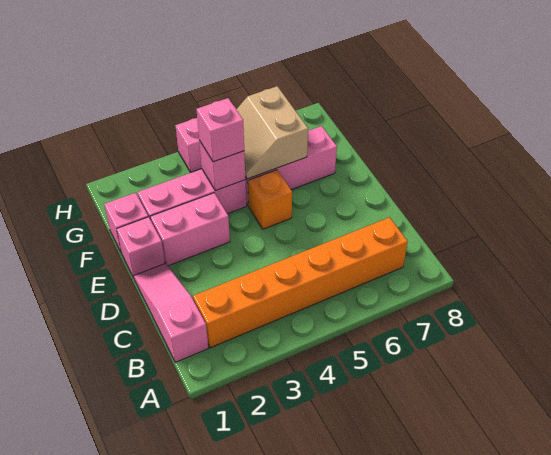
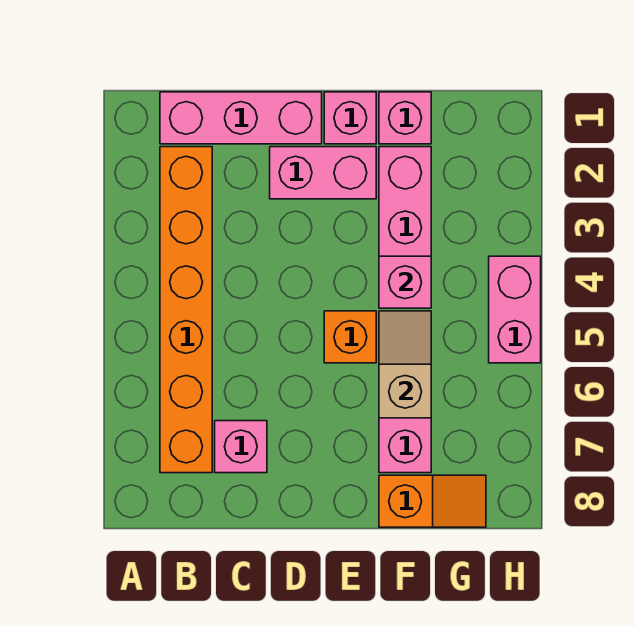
pink 1x3 slope [134,263,208,362] -> pink 1x3 brick [160,92,322,144]
pink 1x2 brick [150,193,230,266] -> pink 1x2 brick turned to [270,147,376,199]
pink 1x1 brick [196,98,244,162] -> pink 1x1 brick moved to [215,421,267,473]
tan 2x2 slope [236,86,308,179] -> tan 1x2 slope [379,311,431,418]
none -> orange 1x2 slope [379,475,486,527]

